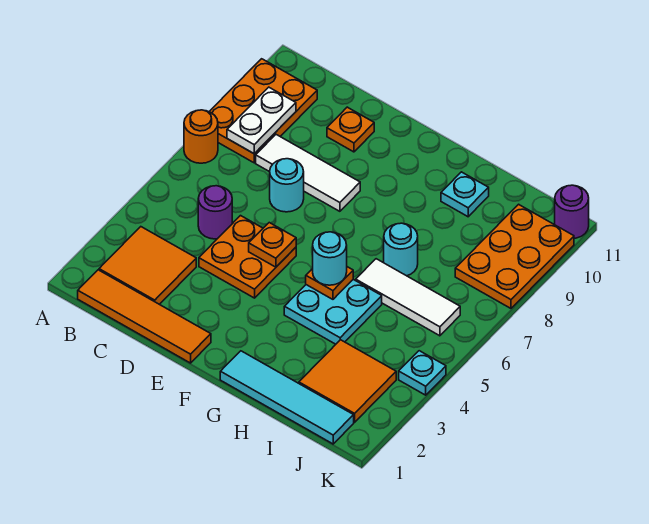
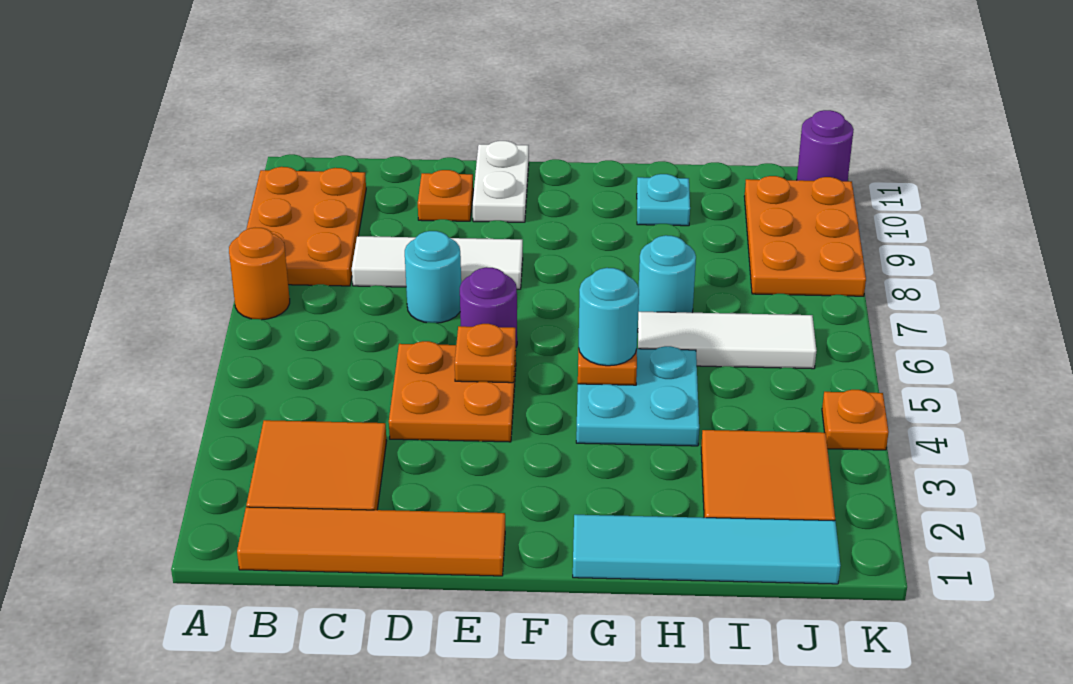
white 1x2 plate [227,87,296,154] -> white 1x2 plate moved to [473,141,529,222]
purple 1x1 round brick [198,186,232,239] -> purple 1x1 round brick moved to [460,267,517,347]
cyan 1x1 plate [399,351,446,395] -> orange 1x1 plate [822,390,889,450]

